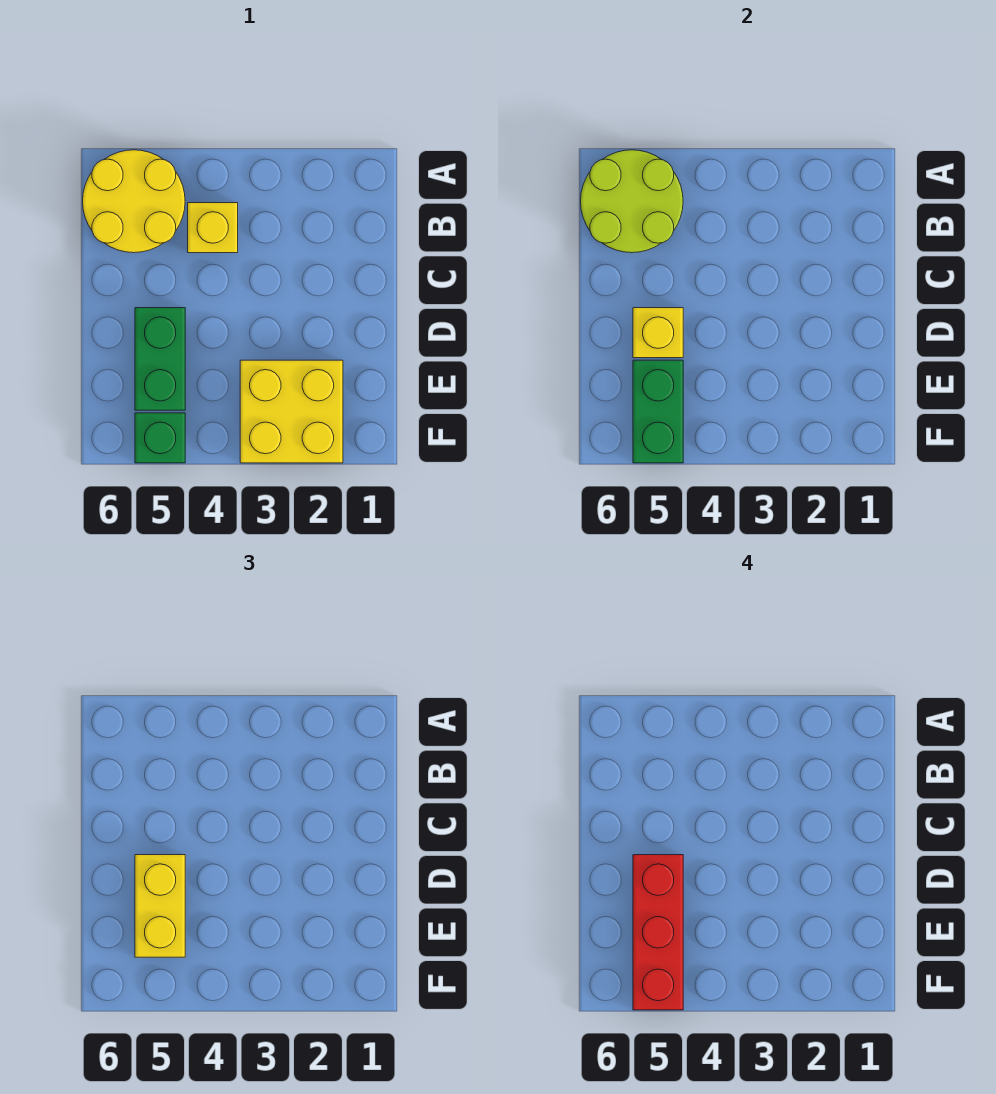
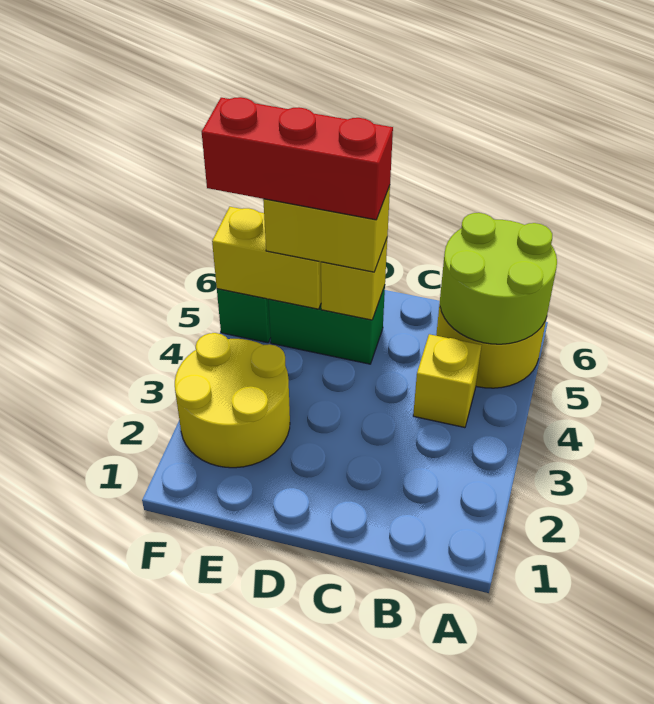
yellow 2x2 brick [240,360,343,463] -> yellow 2x2 round brick [175,333,290,468]
green 1x2 brick [633,360,683,463] -> yellow 1x2 brick [212,207,321,309]

